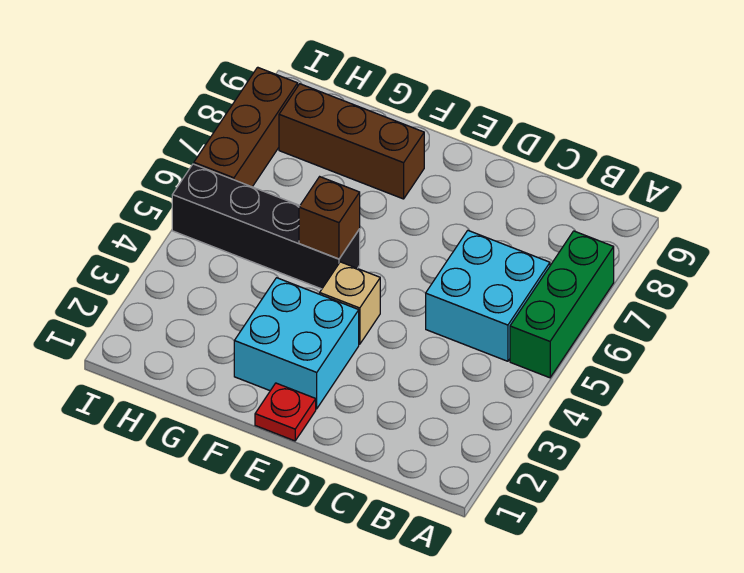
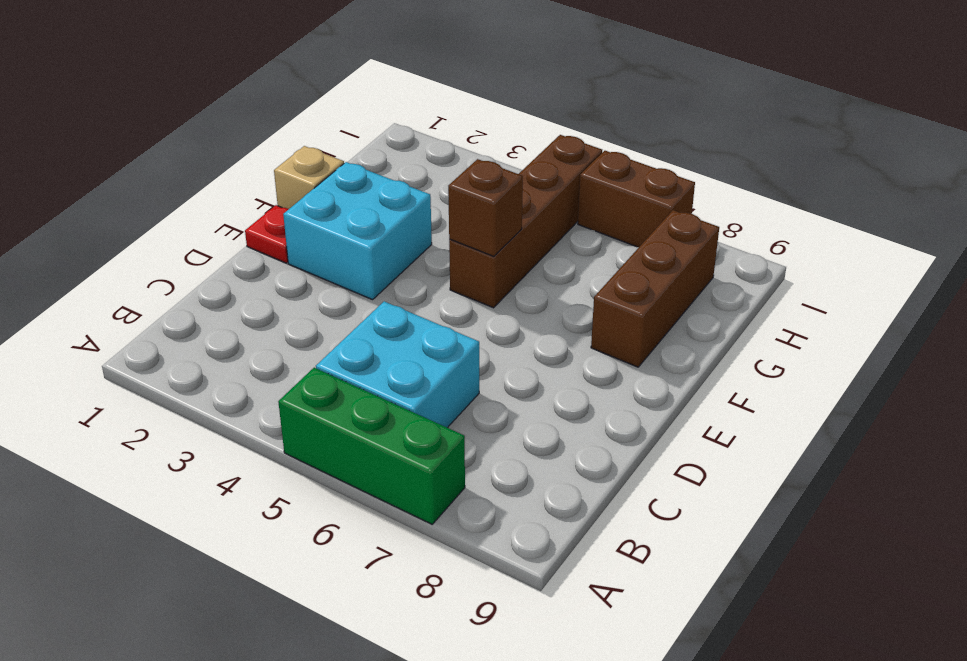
tan 1x1 brick [320,262,380,344] -> tan 1x1 brick moved to [274,146,344,209]
black 1x4 brick [172,164,360,289] -> brown 1x4 brick [449,135,602,308]
brown 1x3 brick [194,67,298,187] -> brown 1x2 brick [578,151,695,247]

